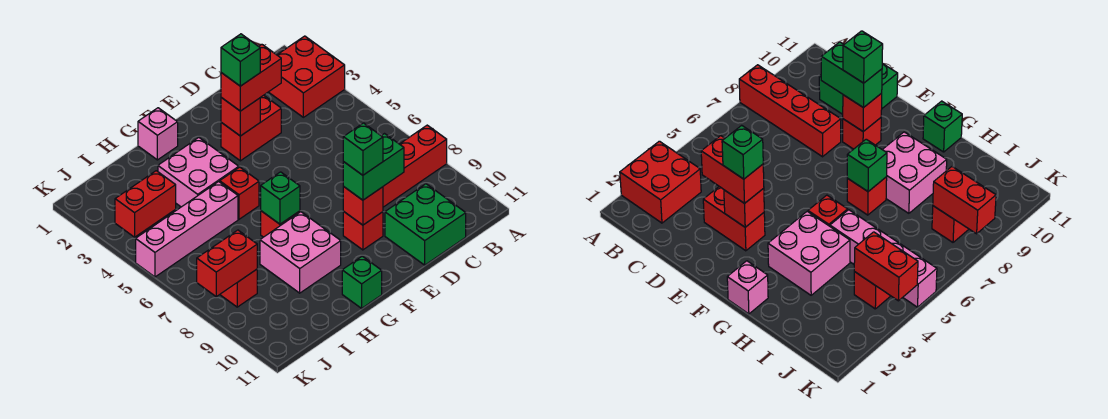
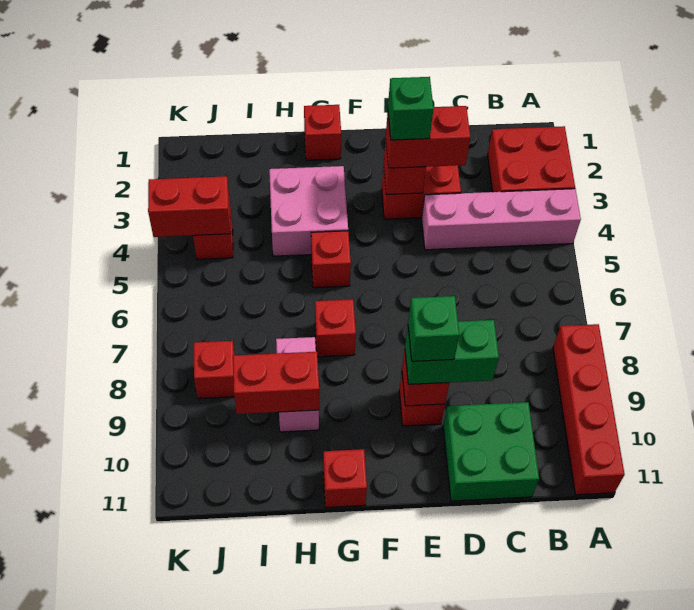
red 1x4 brick [383,125,447,207] -> red 1x4 brick turned to [553,324,625,495]
pink 1x1 brick [138,108,178,160] -> red 1x1 brick [304,105,341,160]
green 1x1 brick [261,172,300,224] -> none
pink 2x2 brick [260,212,341,293] -> pink 1x2 brick [276,337,319,432]
green 1x1 brick [342,256,382,308] -> red 1x1 brick [323,449,367,508]
pink 1x4 brick [136,182,238,277] -> pink 1x4 brick moved to [422,189,581,250]
red 1x2 brick [197,230,257,296] -> red 1x2 brick moved to [233,352,319,414]

